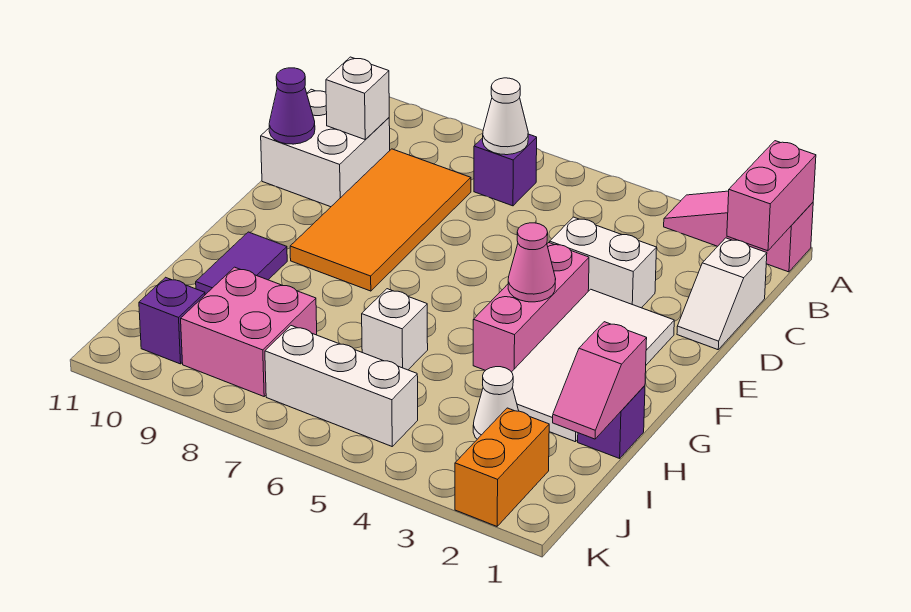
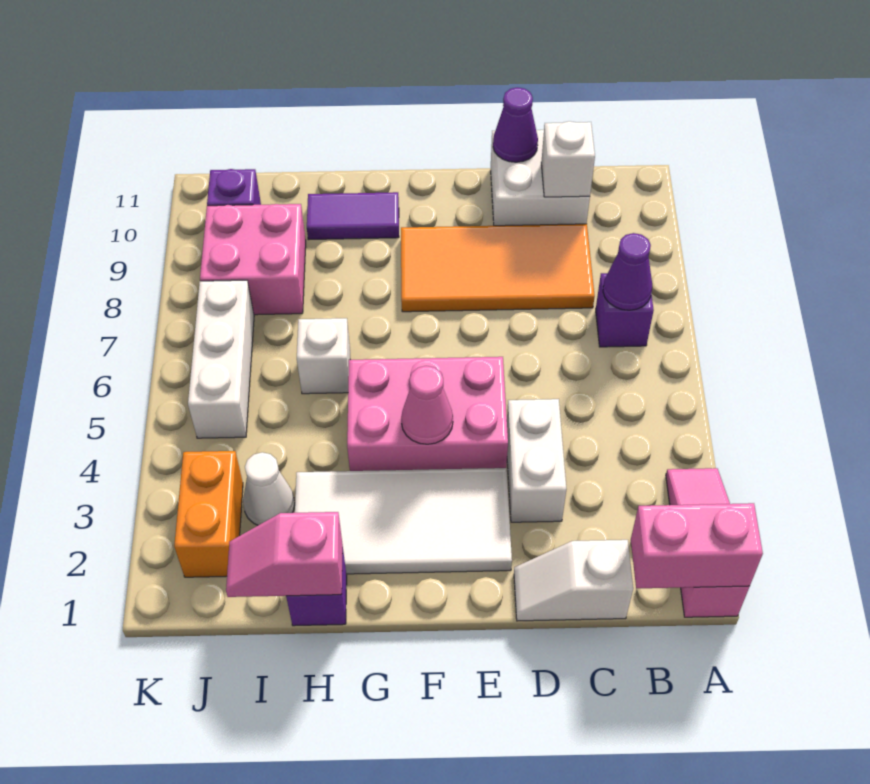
white 1x1 cone [483,78,528,155] -> purple 1x1 cone [603,233,652,310]
pink 1x3 brick [473,243,589,372] -> pink 2x3 brick [347,357,508,471]
orange 1x2 brick [455,408,549,526] -> orange 1x2 brick turned to [174,451,243,577]

